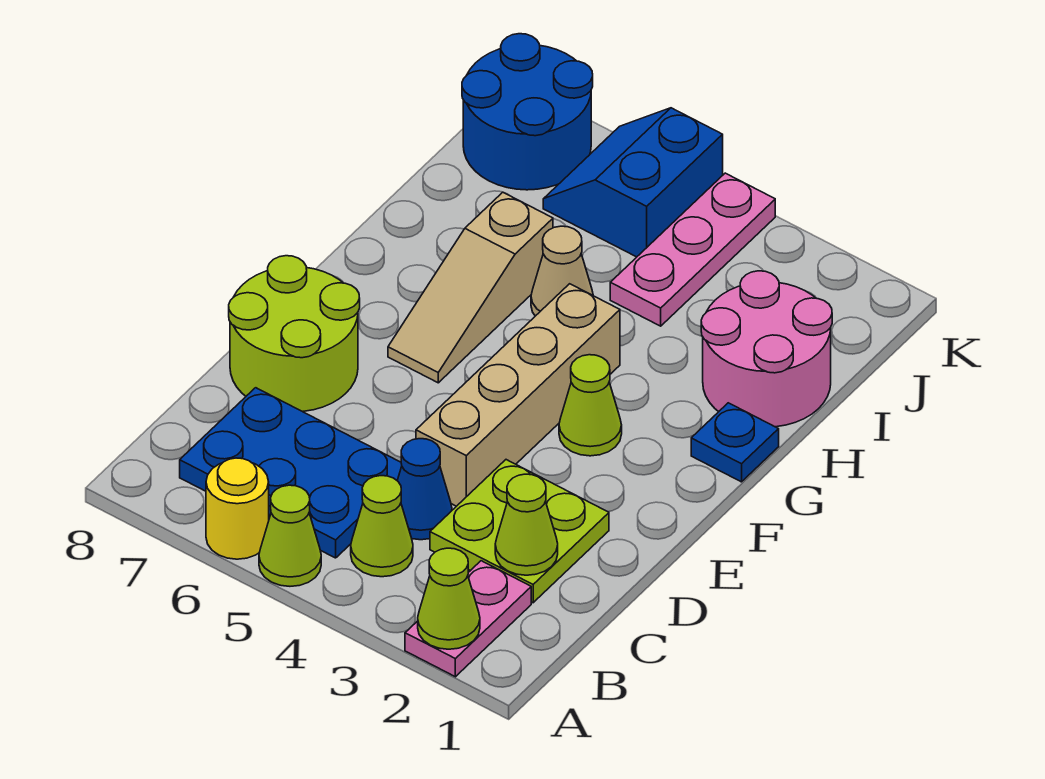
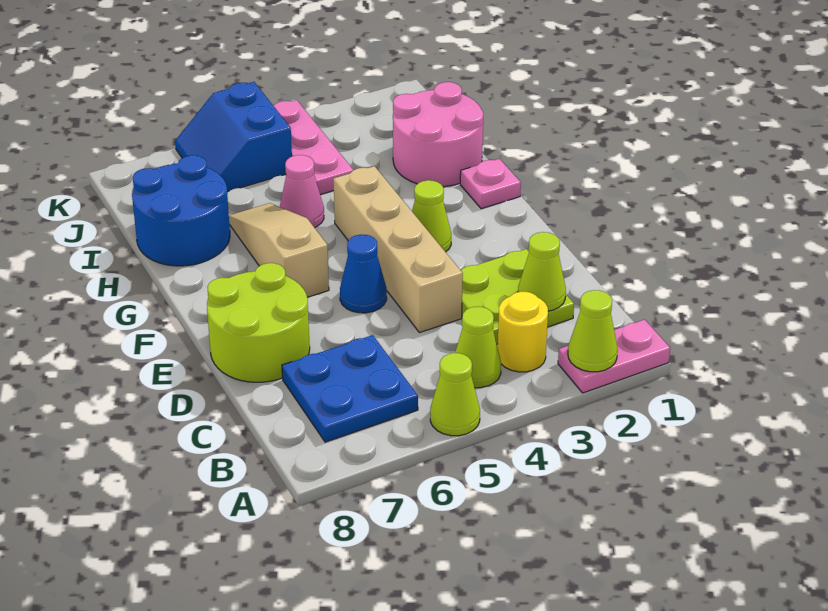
pink 1x2 plate [405,561,531,677] -> pink 1x2 plate turned to [558,320,670,393]
yellow 1x1 round brick [206,458,269,559] -> yellow 1x1 round brick moved to [498,291,548,372]
blue 2x3 plate [180,388,402,558] -> blue 2x2 plate [282,335,418,442]
blue 1x1 cone [397,439,452,540] -> blue 1x1 cone moved to [340,235,387,313]
tan 1x3 slope [388,192,553,383] -> tan 1x3 slope turned to [229,203,329,297]
blue 1x1 plate [691,403,779,482] -> pink 1x1 plate [460,159,521,209]
tan 1x1 cone [531,226,593,316] -> pink 1x1 cone [280,155,324,228]
blue 2x2 round brick [462,34,593,190] -> blue 2x2 round brick moved to [132,155,230,266]

